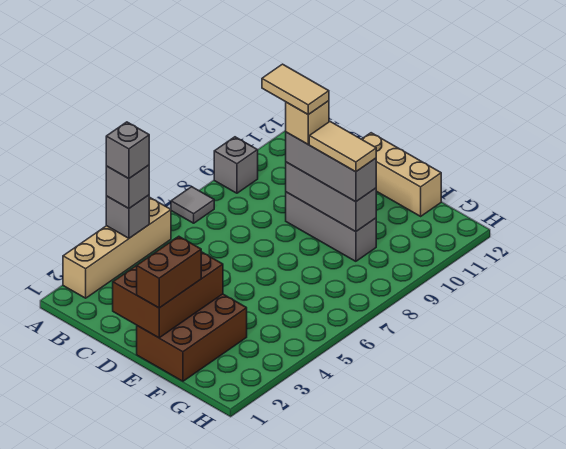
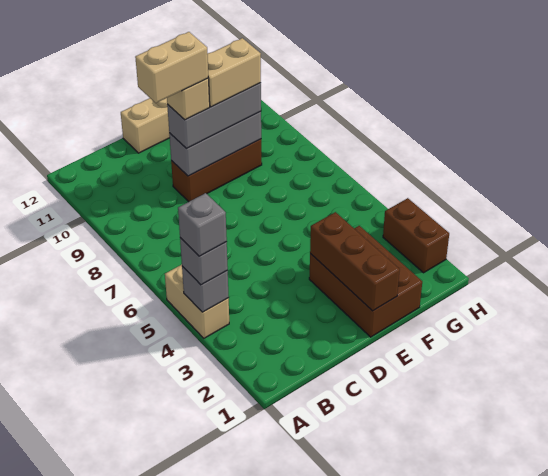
tan 1x4 brick [63,197,171,298] -> tan 1x2 brick [165,265,229,338]
grey 1x1 tile [171,187,214,223] -> none
grey 1x1 brick [214,137,258,193] -> none
tan 1x2 tile [262,64,329,115] -> tan 1x2 brick [135,32,208,103]
brown 2x3 brick [113,252,223,338] -> brown 1x3 brick [310,212,400,311]
grey 1x3 brick [286,192,376,261] -> brown 1x3 brick [171,139,262,202]
brown 1x2 brick [137,236,201,308] -> brown 1x2 brick moved to [383,198,449,273]
tan 1x2 tile [309,122,376,172] -> tan 1x2 brick [207,38,261,107]

